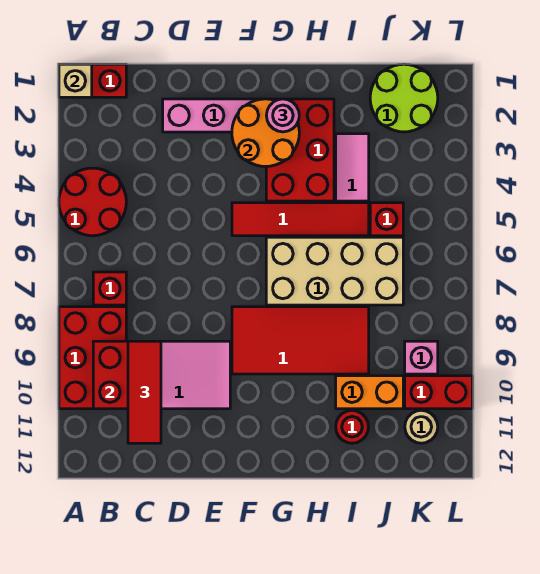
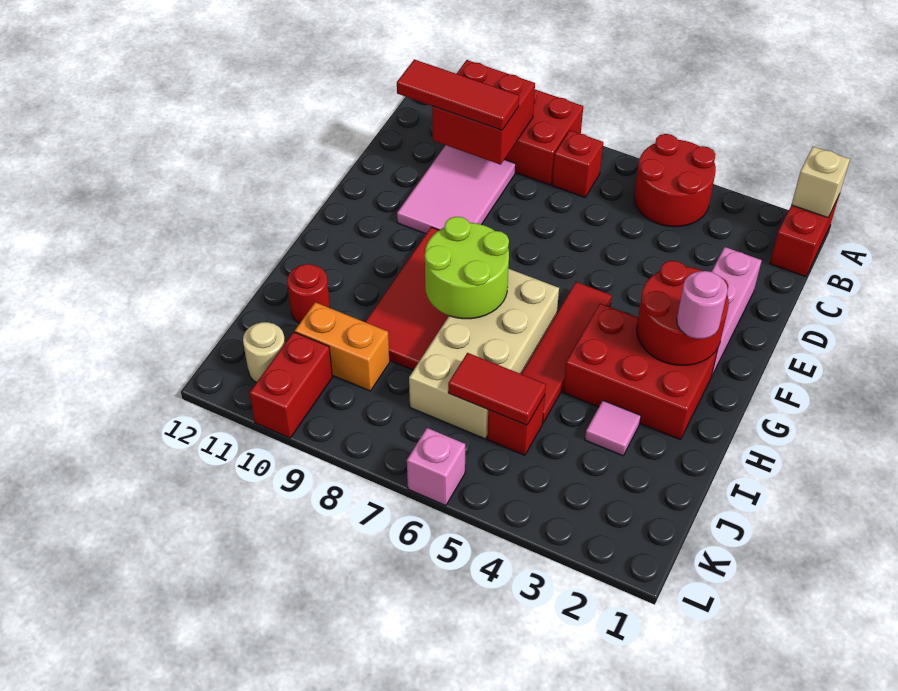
orange 2x2 round brick [232,99,299,167] -> red 2x2 round brick [637,261,729,365]
pink 1x2 tile [336,134,369,201] -> pink 1x1 tile [585,401,641,456]
orange 1x2 brick [336,376,403,409] -> orange 1x2 brick turned to [295,302,390,391]
lime 2x2 round brick [370,64,438,132] -> lime 2x2 round brick moved to [425,217,509,319]
none -> red 1x2 tile [448,353,546,425]
pink 1x1 brick [405,341,438,374] -> pink 1x1 brick moved to [407,428,465,506]

